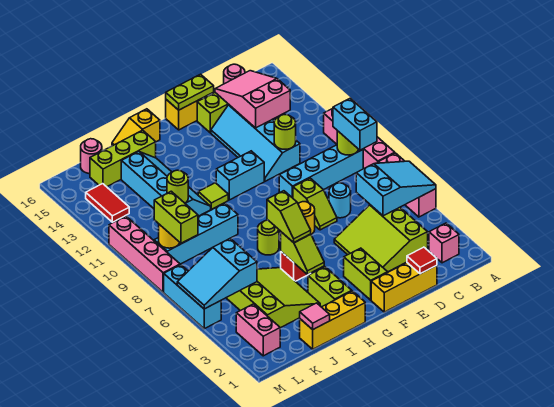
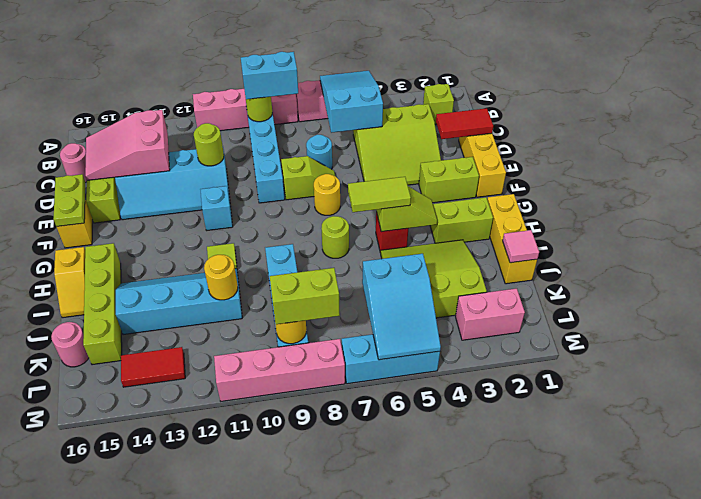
pink 1x1 brick [429,223,459,263] -> lime 1x1 brick [423,84,454,124]
red 1x1 tile [407,247,437,274] -> red 1x2 tile [436,108,493,139]
cyan 1x2 brick [216,151,264,200] -> cyan 1x1 brick [200,186,233,230]
lime 1x2 slope [267,191,311,243] -> lime 1x2 tile [348,177,411,212]
lime 1x3 brick [90,130,156,187] -> lime 1x4 brick [83,243,122,365]
lime 1x1 round brick [167,170,188,203] -> yellow 1x1 round brick [204,255,238,300]

